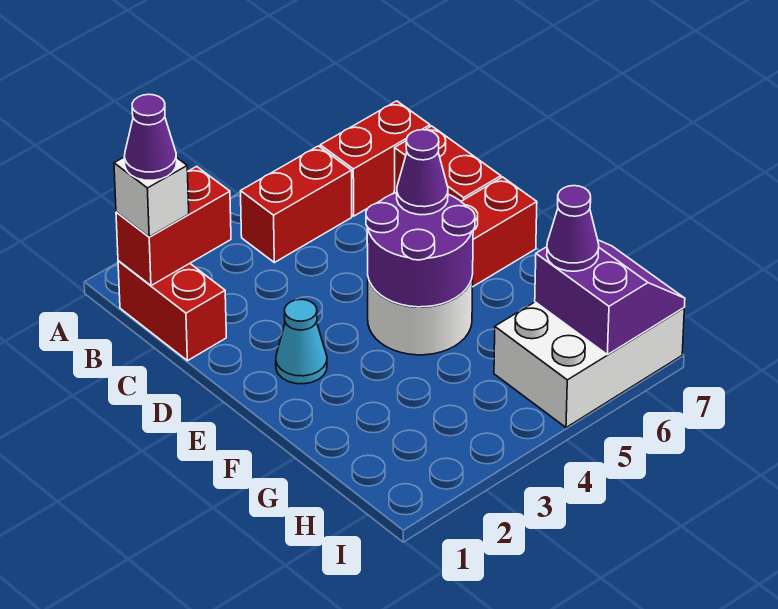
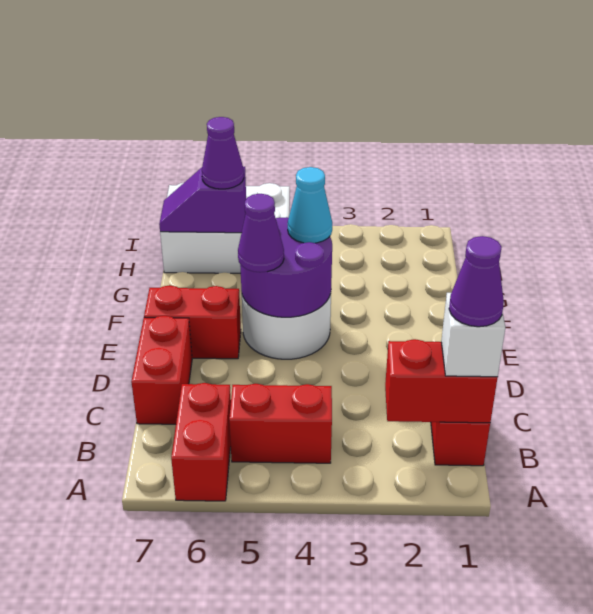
red 1x2 brick [320,101,430,216] -> red 1x2 brick turned to [171,383,231,501]
cyan 1x1 cone [276,299,327,384] -> cyan 1x1 cone moved to [288,167,332,243]
purple 2x2 slope [535,240,685,355] -> purple 1x2 slope [159,167,246,233]

